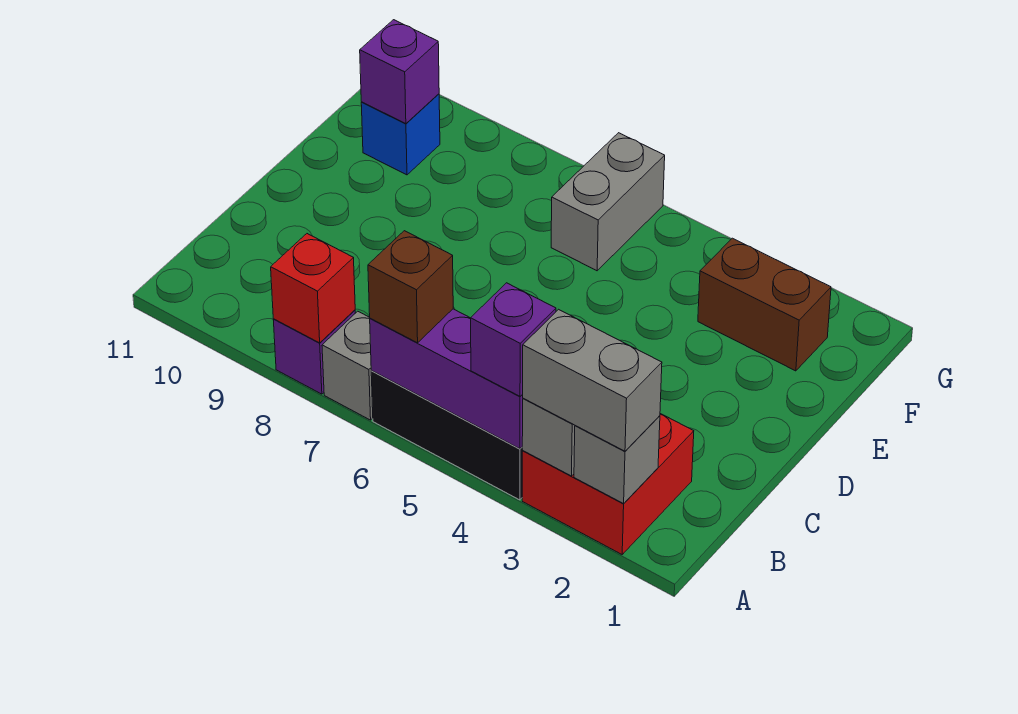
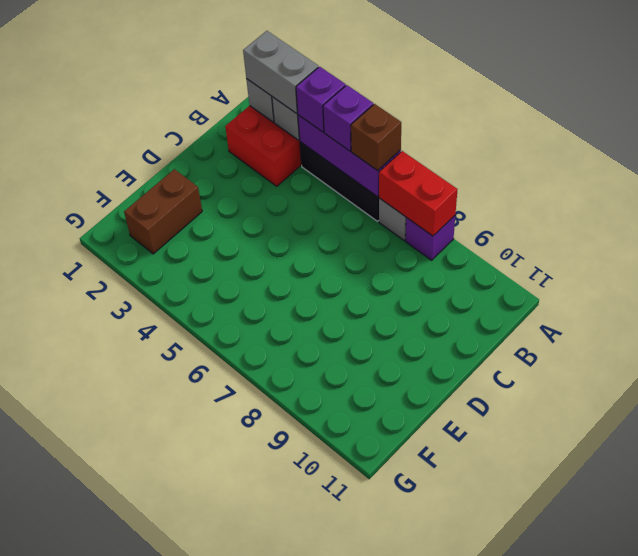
red 1x1 brick [271,234,355,343] -> red 1x2 brick [379,151,458,236]
brown 1x2 brick [698,238,831,371] -> brown 1x2 brick turned to [124,169,202,254]
grey 1x2 brick [551,133,665,271] -> none
blue 1x1 brick [361,94,440,175] -> none
purple 1x1 brick [360,20,439,124] -> purple 1x1 brick moved to [323,85,373,151]

